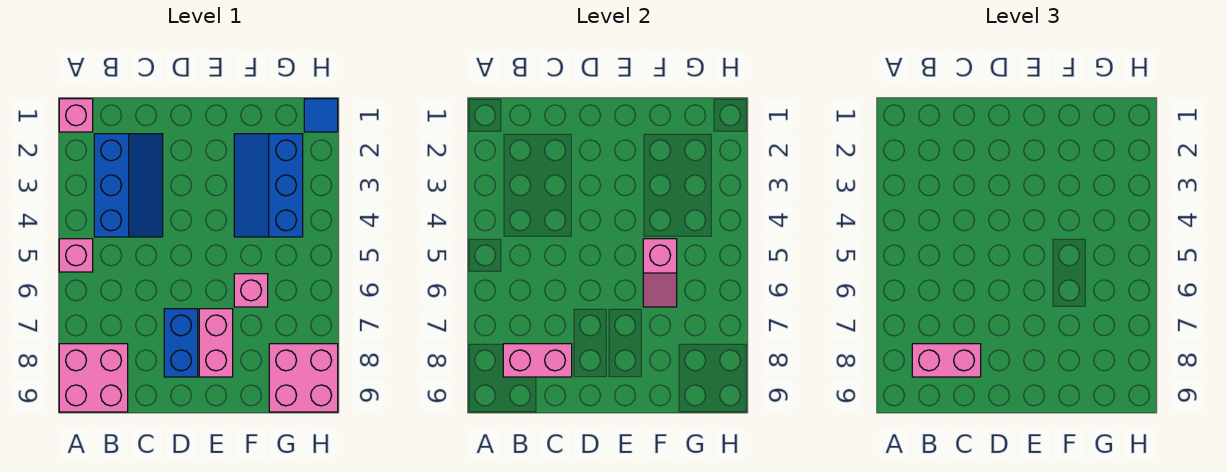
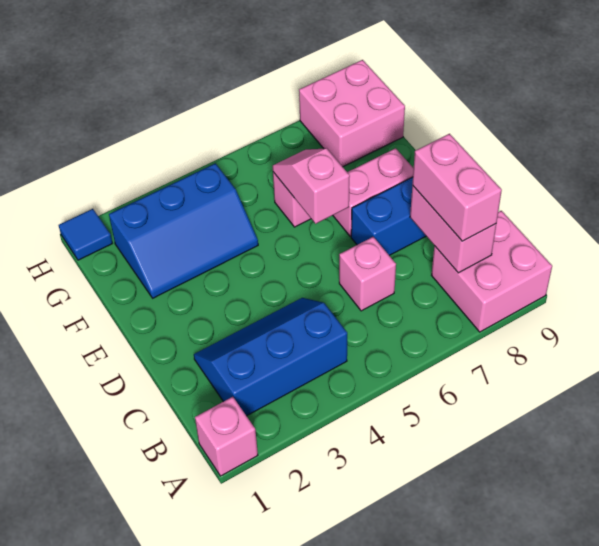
pink 1x1 brick [59,239,93,272] -> pink 1x1 brick moved to [339,237,396,311]
pink 1x2 slope [643,239,677,307] -> pink 1x2 slope turned to [273,148,350,224]

